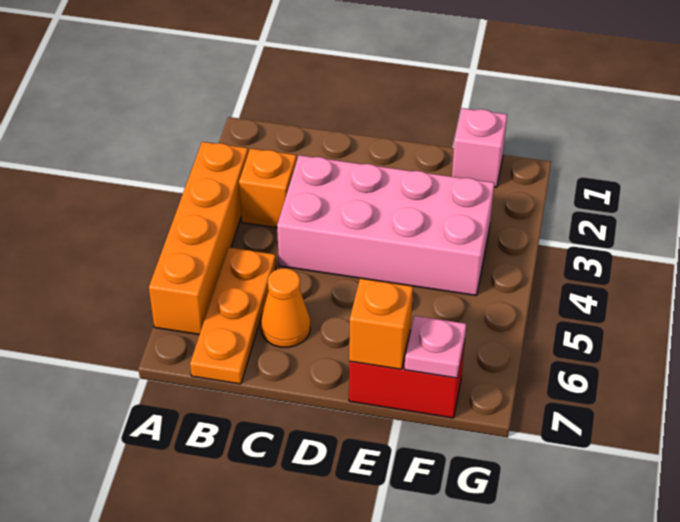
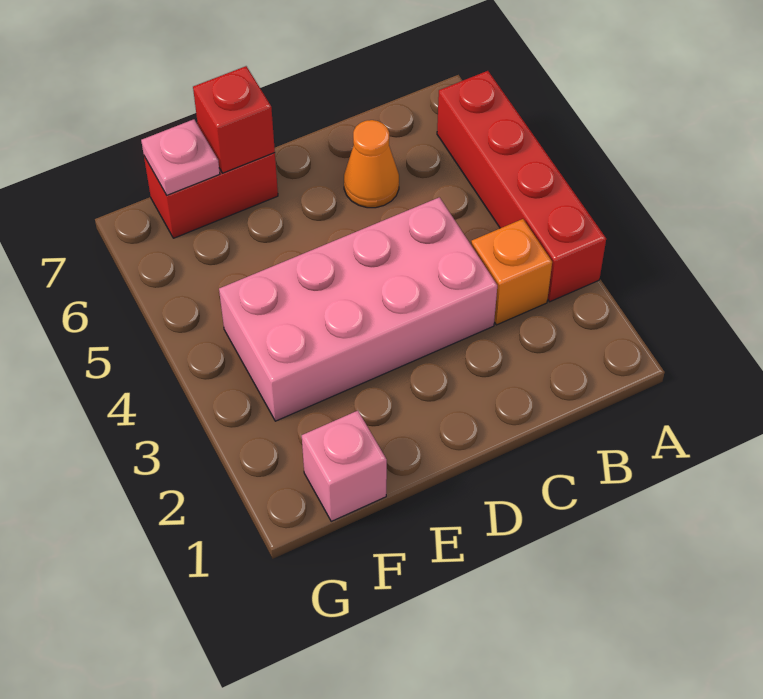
orange 1x4 brick [149,142,248,335] -> red 1x4 brick [437,71,606,302]
orange 1x3 plate [190,247,276,384] -> none
orange 1x1 brick [349,278,413,369] -> red 1x1 brick [193,66,275,173]

